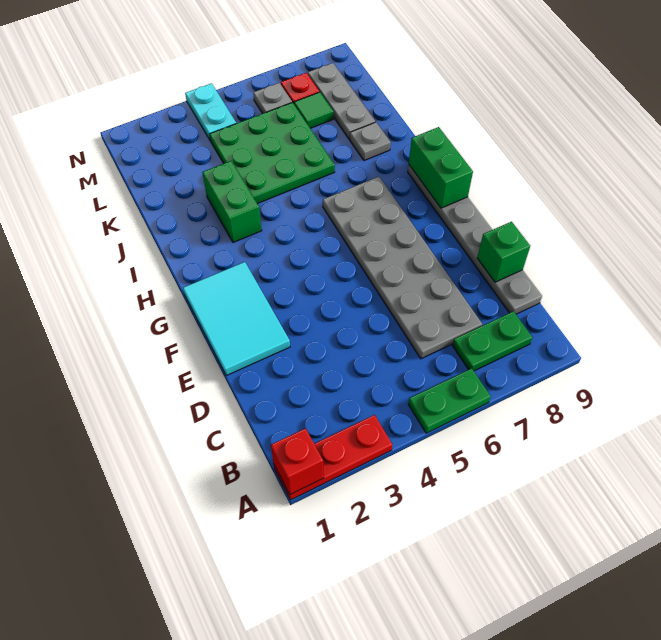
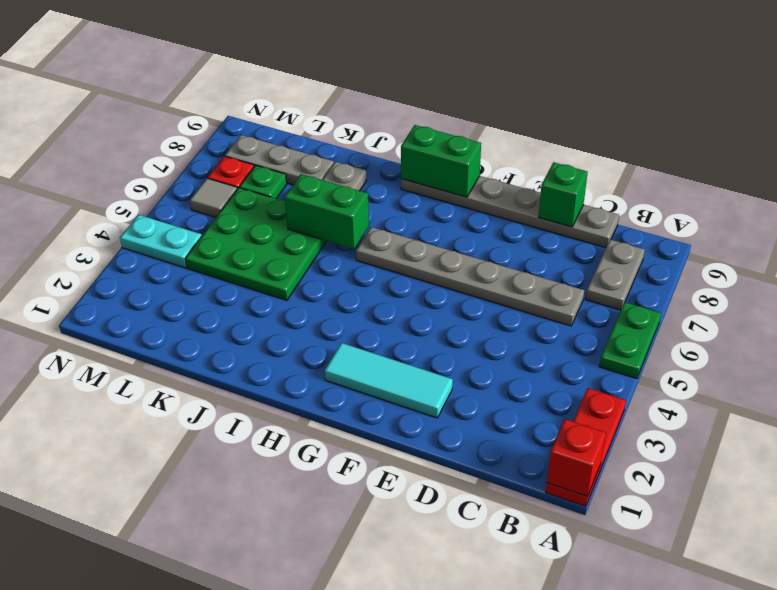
green 1x2 plate [453,311,532,371] -> grey 1x2 plate [586,240,645,310]
grey 2x6 plate [323,177,482,359] -> grey 1x6 plate [356,227,584,326]
cyan 2x3 tile [183,262,290,376] -> cyan 1x3 tile [324,343,453,418]
green 1x2 brick [202,161,262,242] -> green 1x2 brick moved to [285,174,369,249]
green 1x1 tile [294,92,334,128] -> green 1x1 plate [240,165,287,199]
grey 1x1 plate [253,83,292,114] -> grey 1x1 tile [190,178,237,217]

